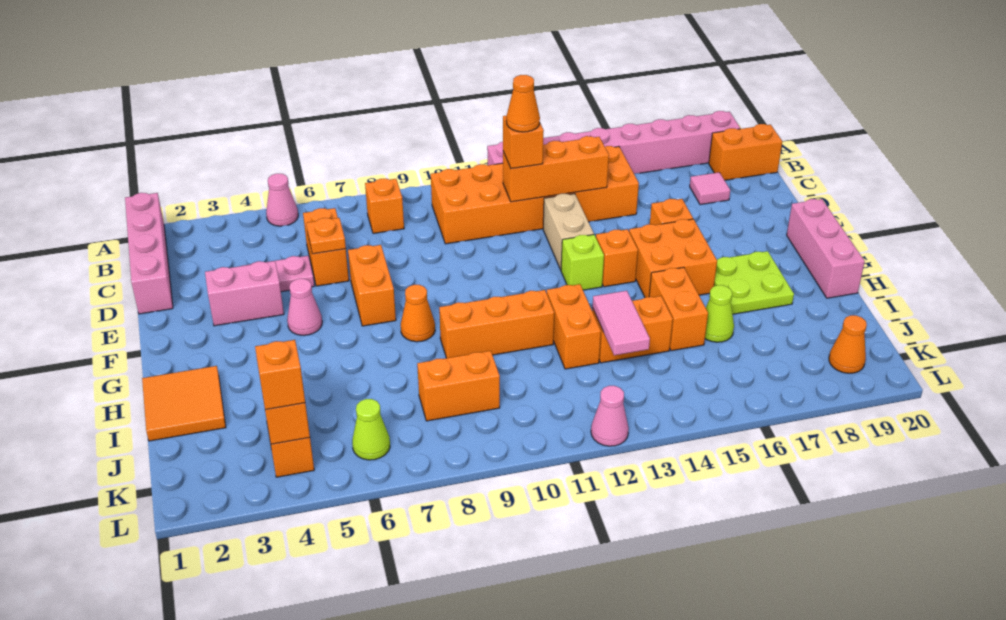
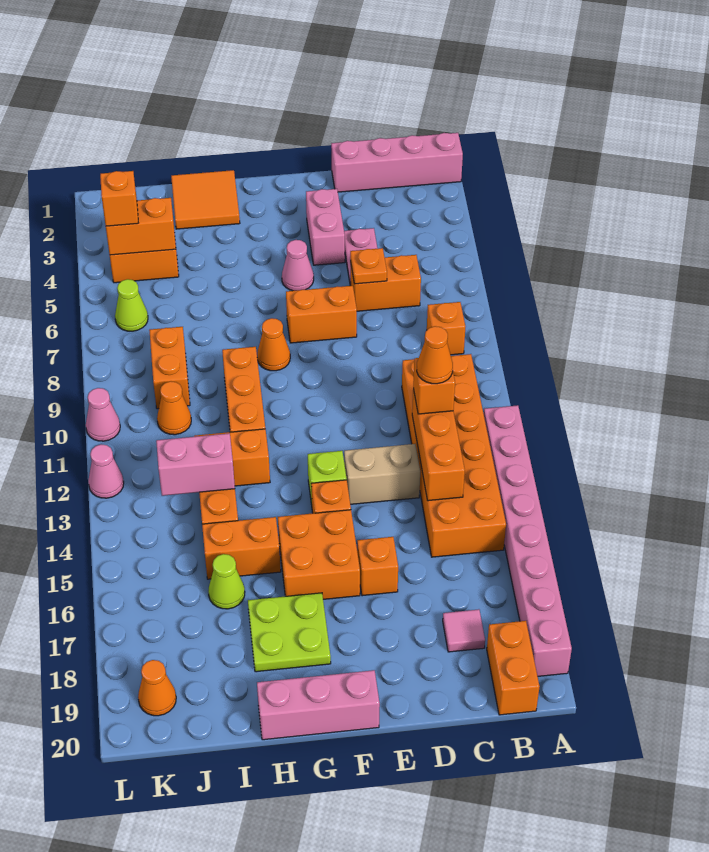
pink 1x1 cone [266,174,298,226] -> pink 1x1 cone moved to [86,388,120,441]
pink 1x2 tile [592,291,650,355] -> pink 1x2 brick [156,433,235,496]
none -> orange 1x1 cone [157,381,191,435]

